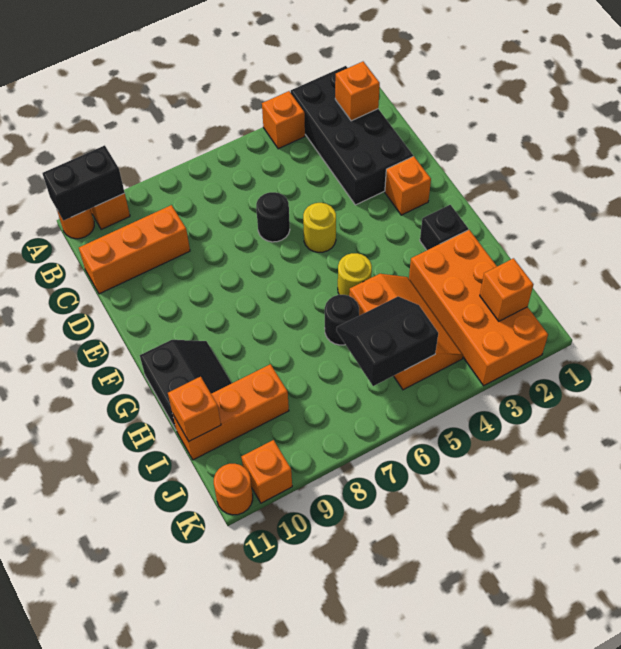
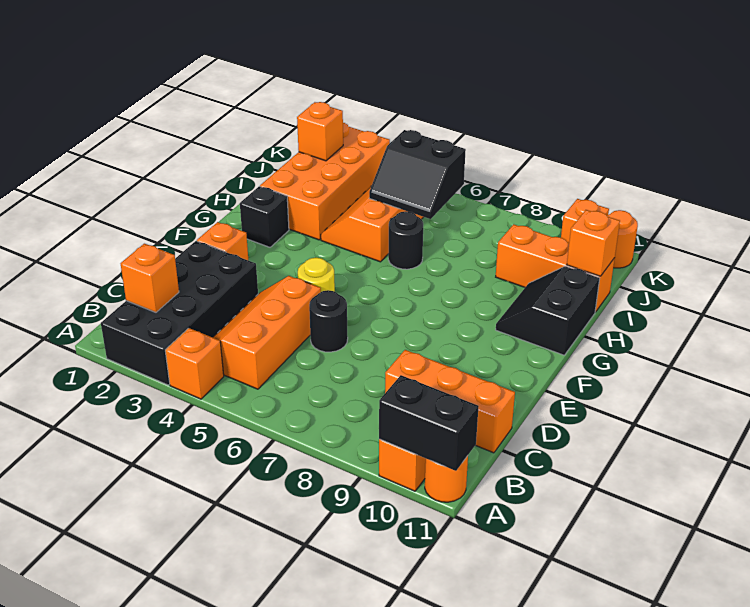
none -> orange 2x3 slope [213,276,321,389]
yellow 1x1 round brick [338,253,372,296] -> none

